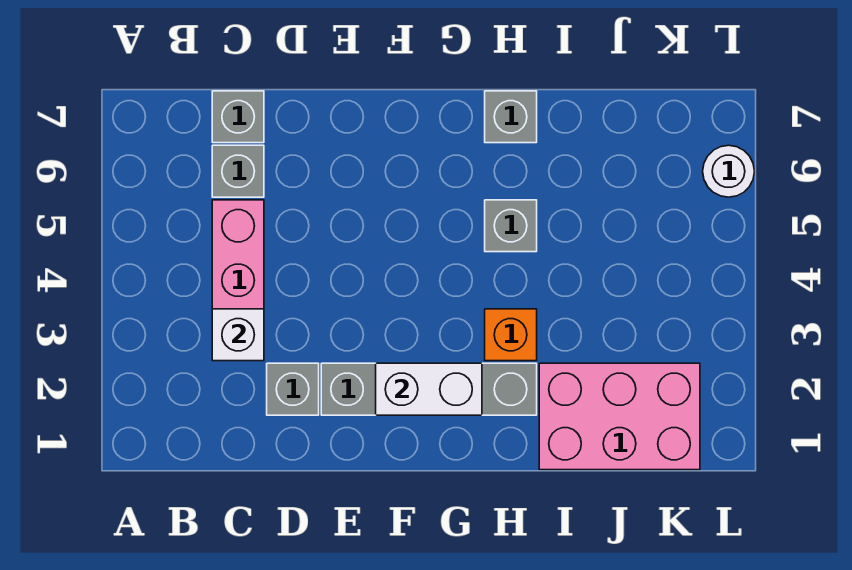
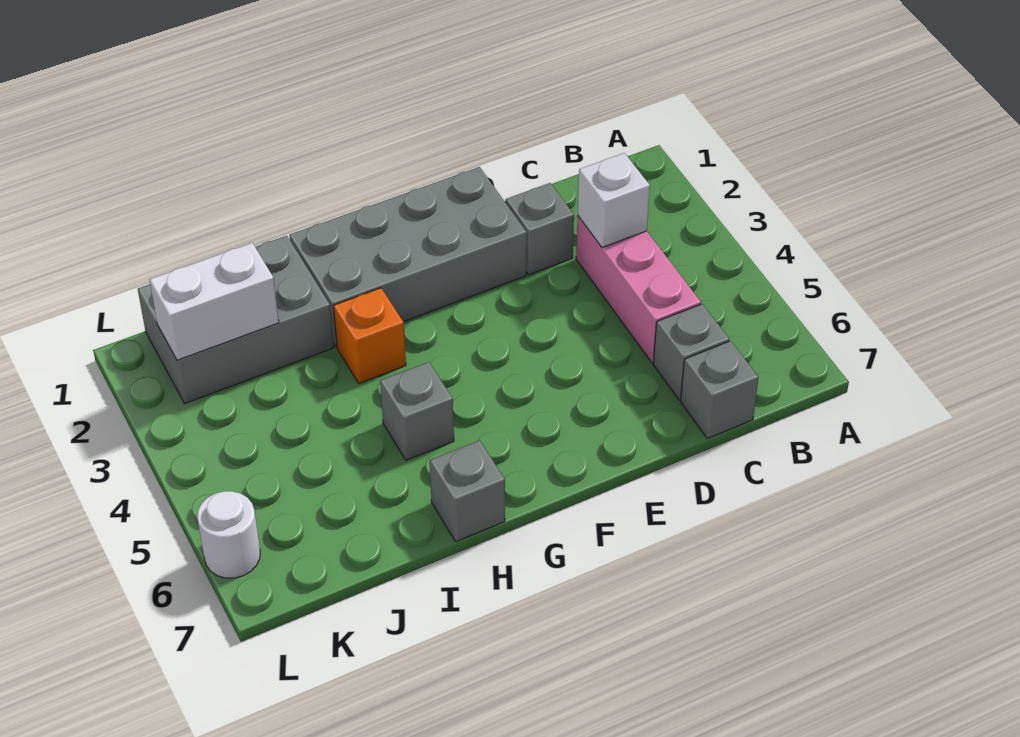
grey 1x4 brick [321,363,537,415] -> grey 2x4 brick [289,167,527,347]
white 1x2 brick [376,363,482,415] -> white 1x2 brick moved to [149,243,279,360]
pink 2x3 brick [539,363,700,470] -> grey 2x3 brick [138,235,334,403]

